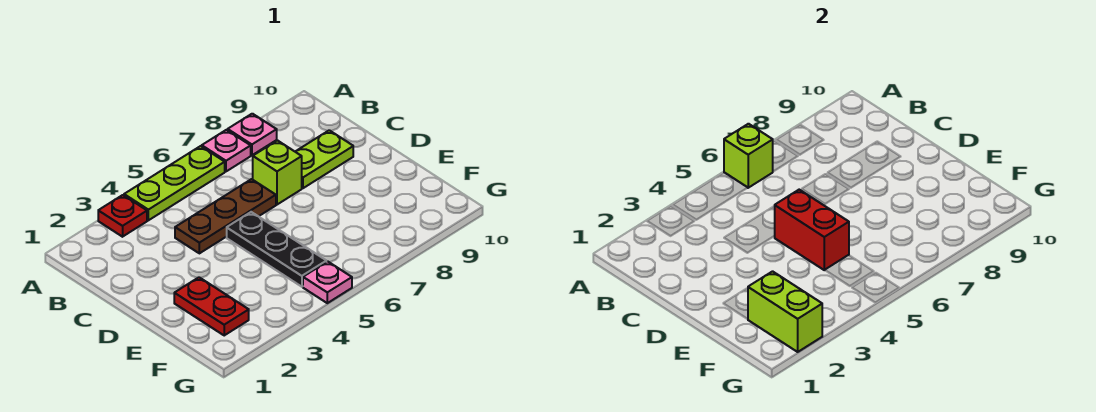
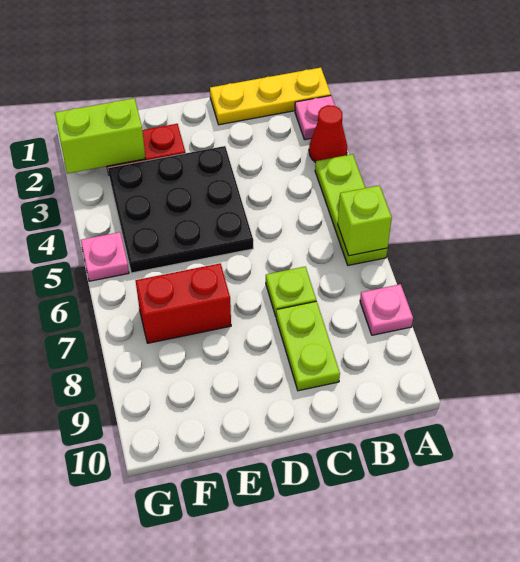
none -> yellow 1x3 plate [210,68,331,125]
red 1x1 plate [98,195,147,237] -> red 1x1 cone [309,105,347,163]
pink 1x1 plate [202,130,251,171] -> pink 1x1 plate moved to [295,96,335,140]
brown 1x3 plate [175,179,276,253] -> none
lime 1x1 brick [252,141,302,205] -> lime 1x1 plate [266,267,316,316]
black 1x3 plate [227,212,326,287] -> black 3x3 plate [108,146,253,273]
red 1x2 brick [775,190,849,270] -> red 1x2 brick moved to [136,263,231,343]

